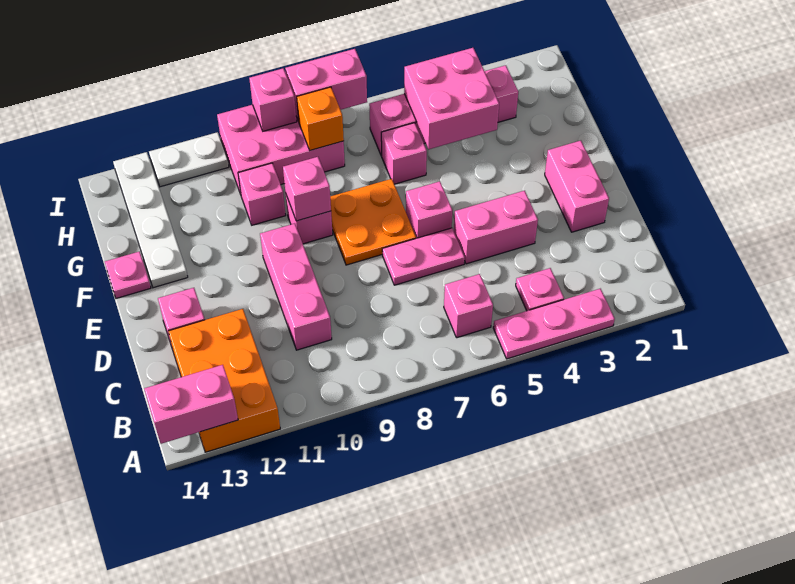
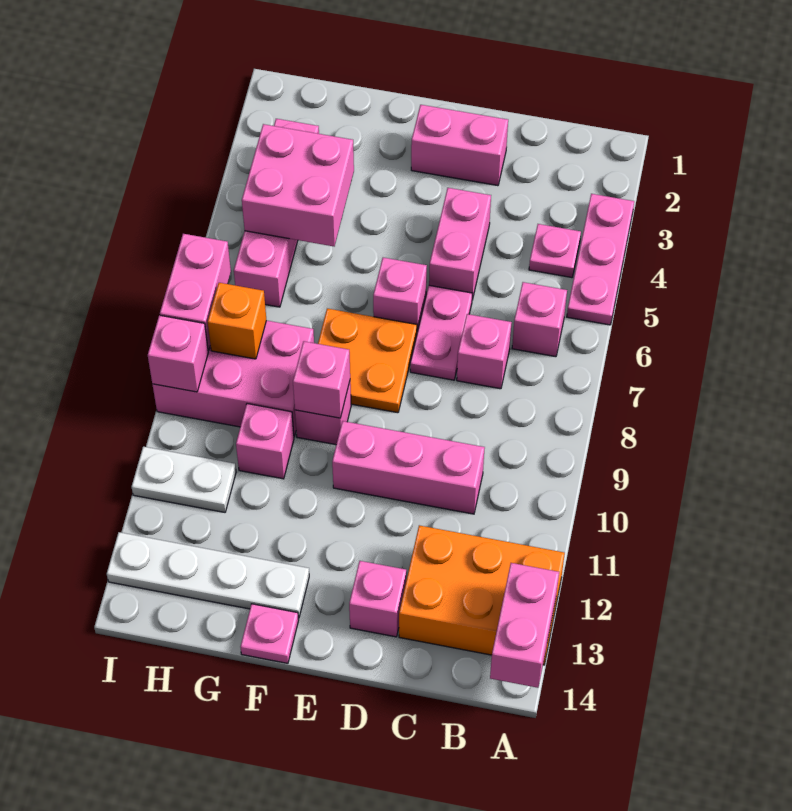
pink 1x1 brick [381,123,427,184] -> pink 1x1 brick moved to [457,314,512,389]
pink 2x3 brick [217,105,345,194] -> pink 2x3 brick turned to [152,320,314,437]
white 1x2 plate [149,132,229,187] -> white 1x2 plate turned to [132,447,236,512]

